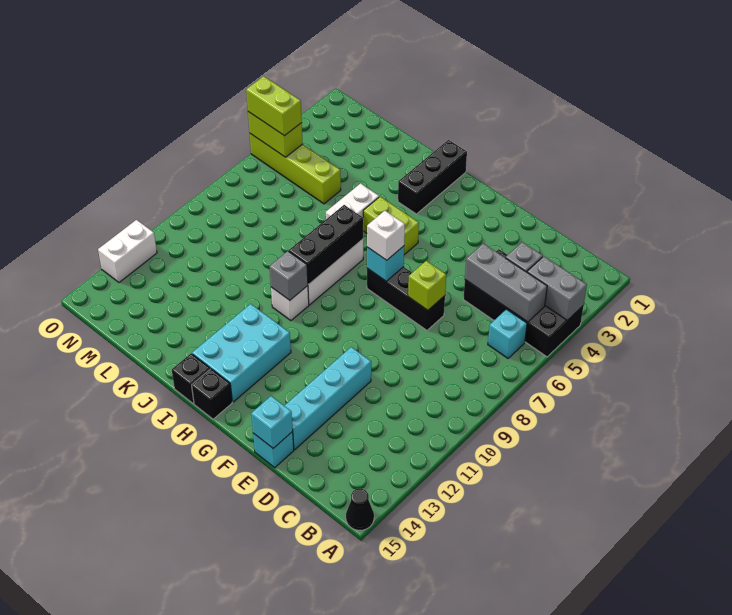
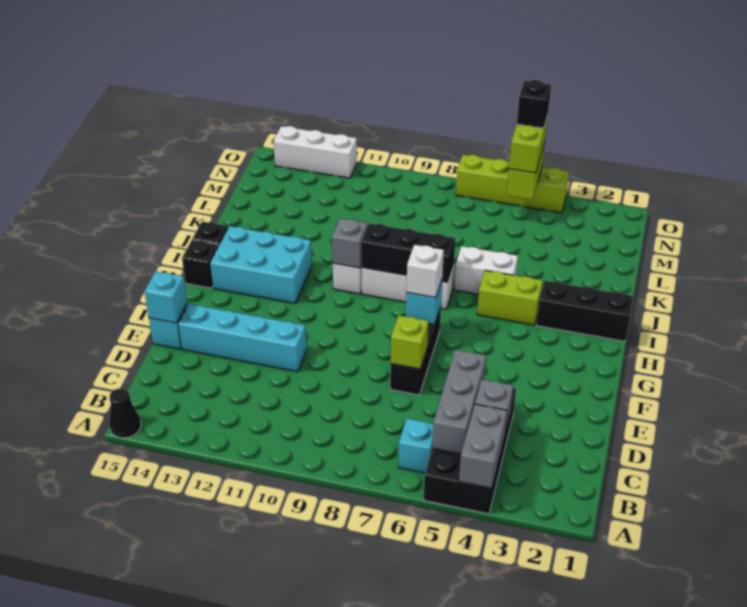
lime 1x2 brick [363,197,419,255] -> lime 1x2 brick turned to [477,270,543,325]
lime 1x4 brick [250,134,341,204] -> lime 1x4 brick turned to [456,155,569,213]
none -> black 1x1 brick [517,80,551,128]
white 1x2 brick [98,220,157,282] -> white 1x3 brick [274,126,357,178]

